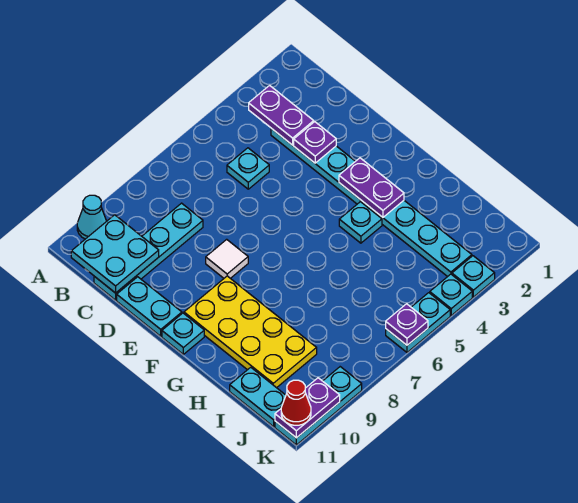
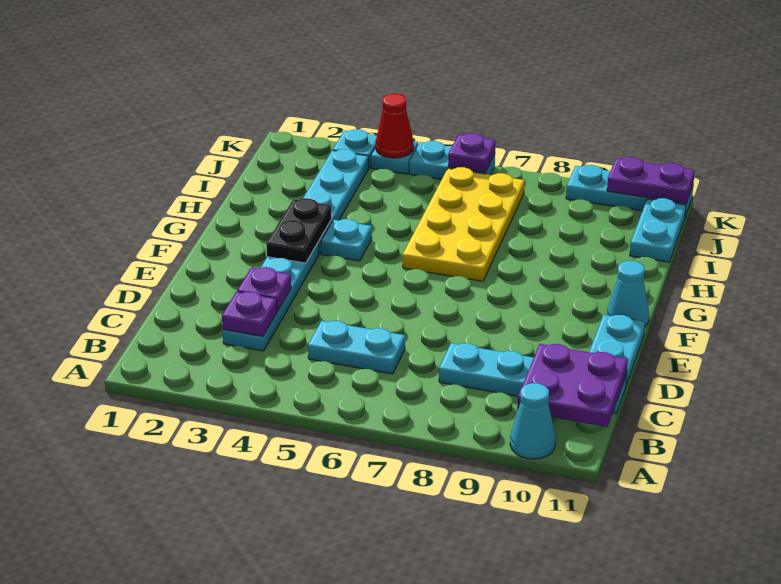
purple 1x2 plate [249,85,314,145] -> purple 1x1 plate [222,292,277,336]
cyan 2x2 plate [71,215,159,293] -> purple 2x2 plate [517,344,628,427]
cyan 1x1 plate [227,148,269,189] -> cyan 1x2 plate [308,321,405,374]
white 1x1 tile [206,239,248,278] -> none
purple 1x2 plate [339,158,404,217] -> black 1x2 plate [266,198,332,263]
yellow 2x4 plate [184,276,317,388] -> yellow 2x4 plate moved to [403,167,524,281]
cyan 1x1 plate [162,313,204,354] -> cyan 1x1 cone [607,261,649,327]
red 1x1 cone [281,380,311,425] -> red 1x1 cone moved to [376,94,414,158]

